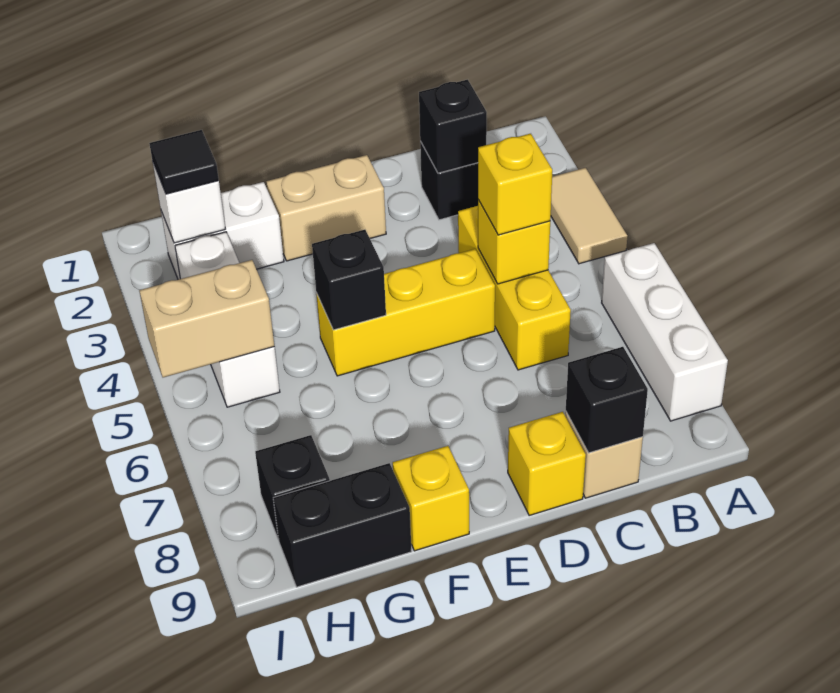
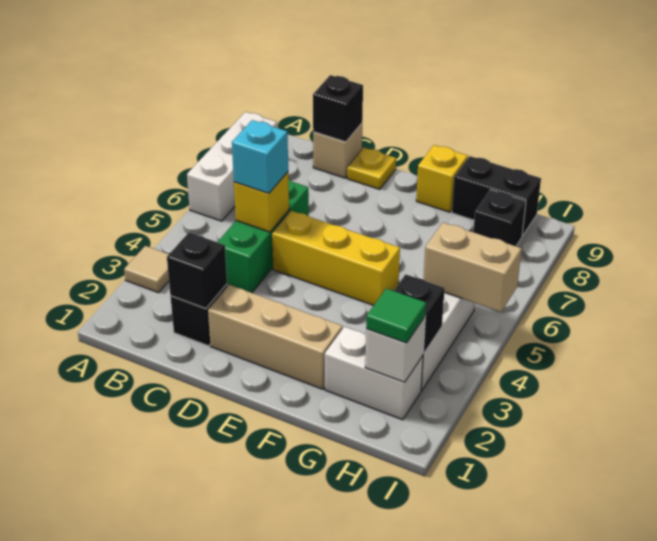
tan 1x2 tile [551,168,627,264] -> tan 1x1 tile [124,246,169,293]
yellow 1x3 brick [458,206,571,370] -> green 1x3 brick [218,180,309,293]
yellow 1x1 brick [478,134,552,235] -> cyan 1x1 brick [232,120,288,194]
yellow 1x1 brick [508,412,586,516] -> yellow 1x1 plate [347,148,396,189]
tan 1x2 brick [266,155,386,261] -> tan 1x3 brick [208,285,342,389]
black 1x1 brick [312,230,386,330] -> black 1x1 brick moved to [394,274,445,353]
black 1x1 tile [149,130,219,194] -> green 1x1 tile [366,288,426,343]

